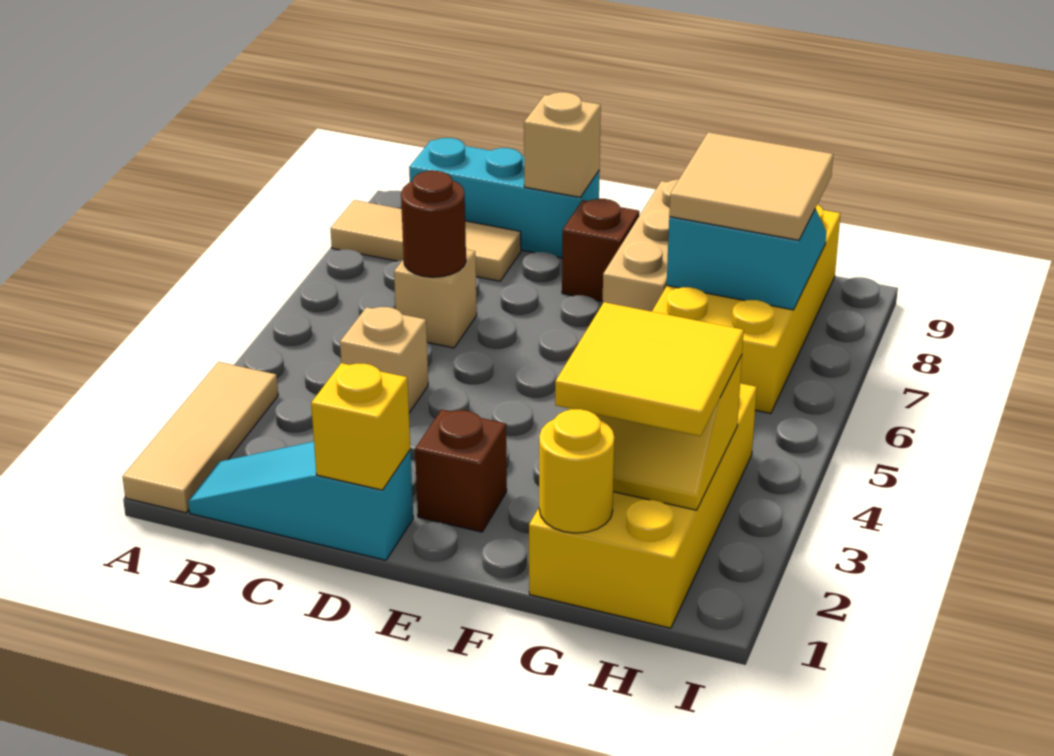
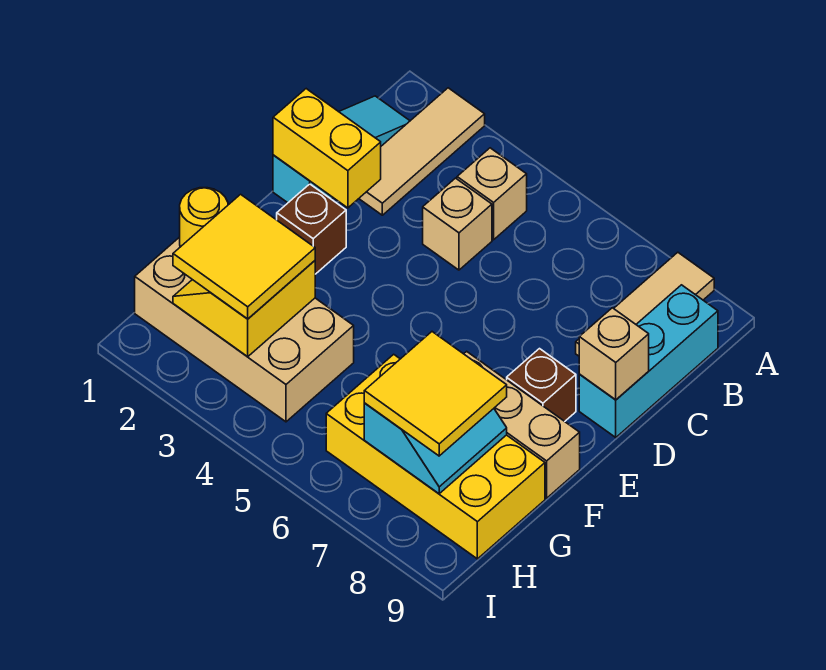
tan 1x3 tile [122,362,278,513] -> tan 1x3 tile turned to [359,88,485,215]
tan 1x1 brick [394,249,477,348] -> tan 1x1 brick moved to [457,148,527,240]
brown 1x1 round brick [401,171,466,277] -> none
yellow 1x1 brick [311,363,410,490] -> yellow 1x2 brick [273,89,381,208]
yellow 2x4 brick [529,383,757,628] -> tan 2x4 brick [135,237,354,422]
tan 2x2 tile [669,132,833,240] -> yellow 2x2 tile [364,332,507,456]

